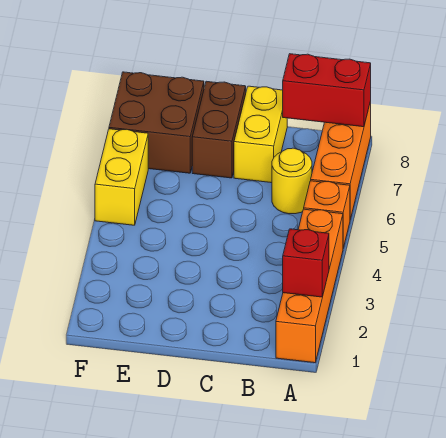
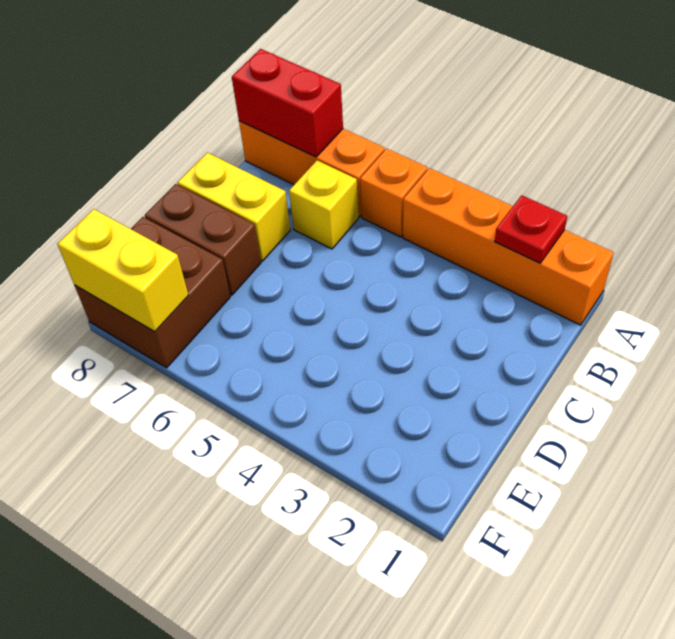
red 1x1 brick [283,229,329,297] -> red 1x1 plate [495,195,567,263]
red 1x2 brick [283,54,371,127] -> red 1x2 brick turned to [232,49,343,157]
yellow 1x1 round brick [272,148,312,214] -> yellow 1x1 brick [289,160,358,249]
yellow 1x2 brick [95,129,148,225] -> yellow 1x2 brick moved to [57,209,188,332]

